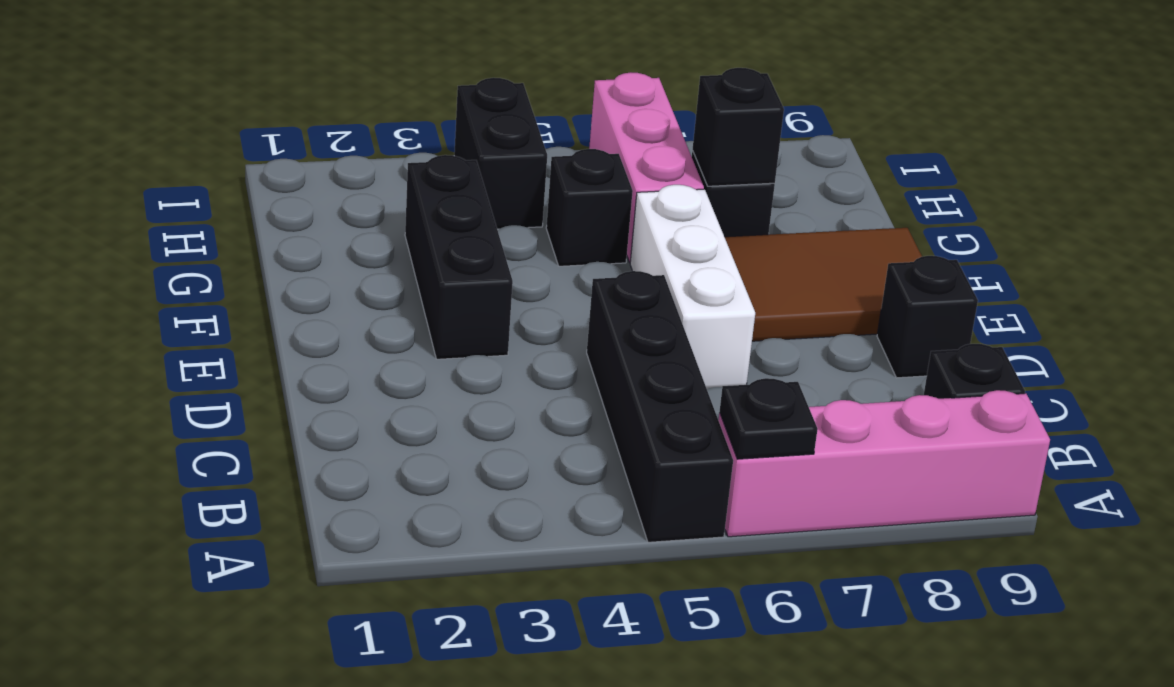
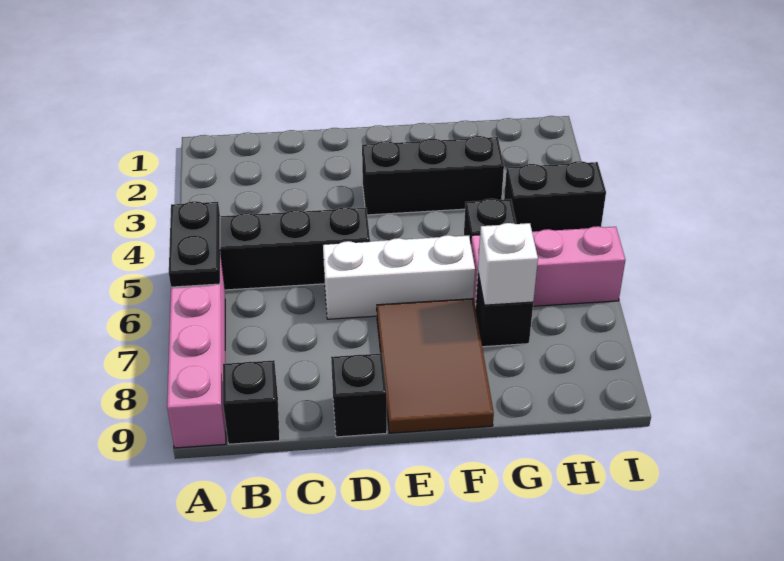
black 1x1 plate [720,378,818,459] -> black 1x2 plate [169,201,220,287]
black 1x1 brick [693,68,784,186] -> white 1x1 brick [478,223,538,305]

